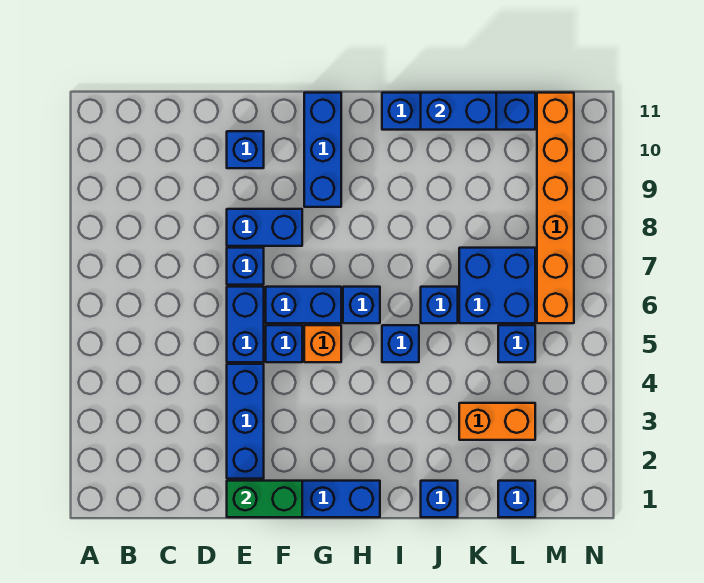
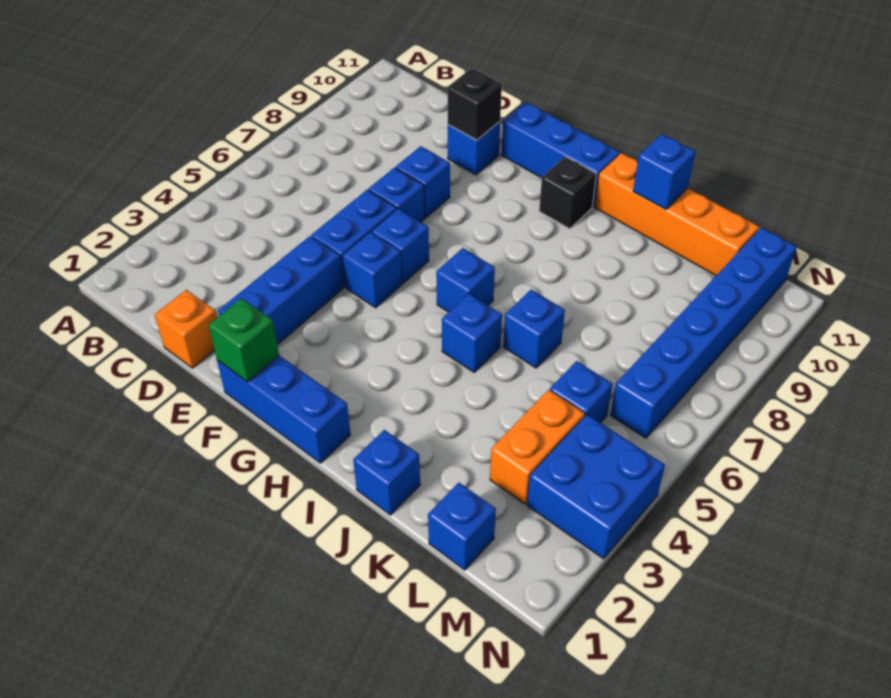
green 1x2 brick [227,481,302,517] -> green 1x1 brick [209,298,279,382]
blue 1x2 brick [227,209,302,246] -> blue 1x1 brick [396,146,450,218]
none -> black 1x1 brick [448,68,502,140]
blue 1x2 brick [266,287,341,323] -> blue 1x1 brick [372,209,429,283]
orange 1x1 brick [304,325,341,362] -> orange 1x1 brick moved to [155,290,217,368]
blue 1x3 brick [304,93,341,207] -> blue 1x3 brick turned to [502,102,620,207]
none -> black 1x1 brick [539,157,596,229]
blue 1x4 brick [382,93,535,130] -> orange 1x4 brick [595,153,759,276]
blue 1x2 brick [421,93,496,130] -> blue 1x1 brick [633,134,695,209]
orange 1x2 brick [459,403,535,440] -> orange 1x2 brick turned to [490,390,585,504]
blue 2x2 brick [459,248,535,323] -> blue 2x2 brick moved to [527,415,665,559]
orange 1x6 brick [537,93,574,323] -> blue 1x6 brick [610,228,797,438]

